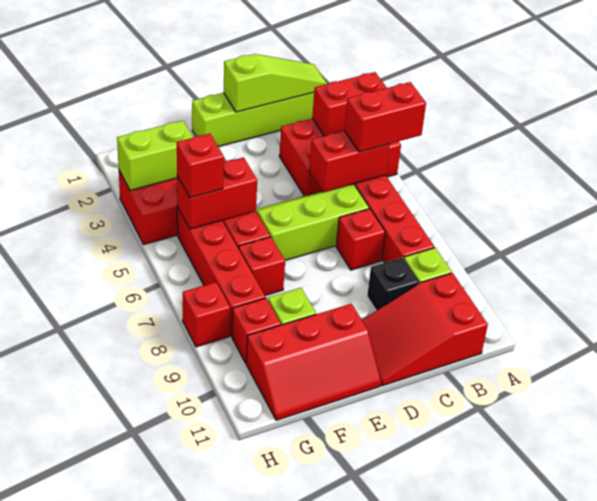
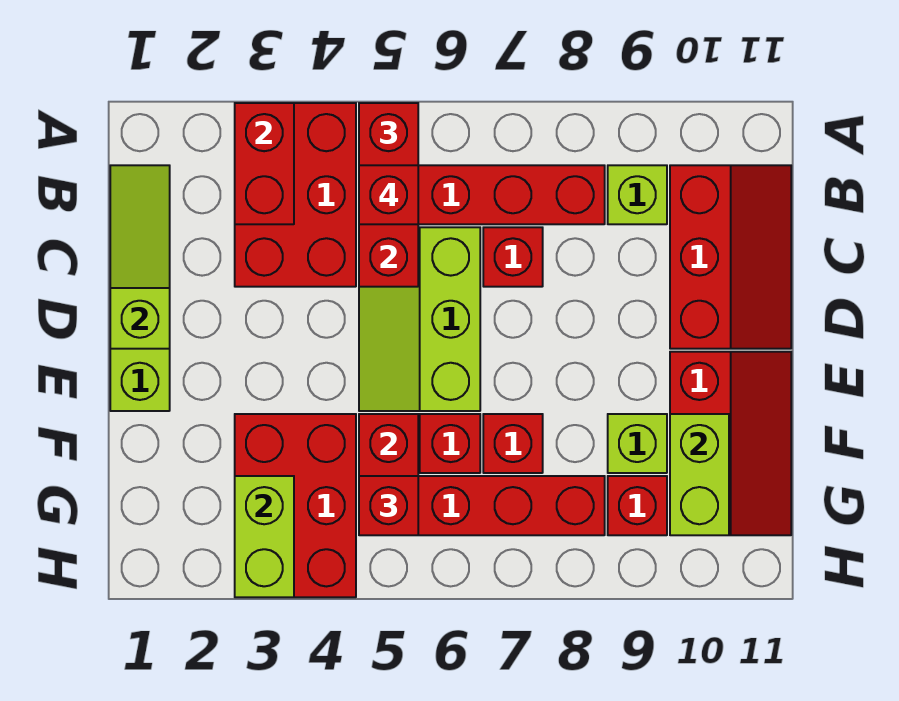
red 2x3 slope [362,273,488,386] -> red 2x3 slope turned to [670,165,791,349]
black 1x1 brick [367,258,419,311] -> none
none -> lime 1x2 brick [670,414,729,535]
red 1x1 brick [183,282,230,347] -> red 1x1 brick moved to [359,165,418,224]

